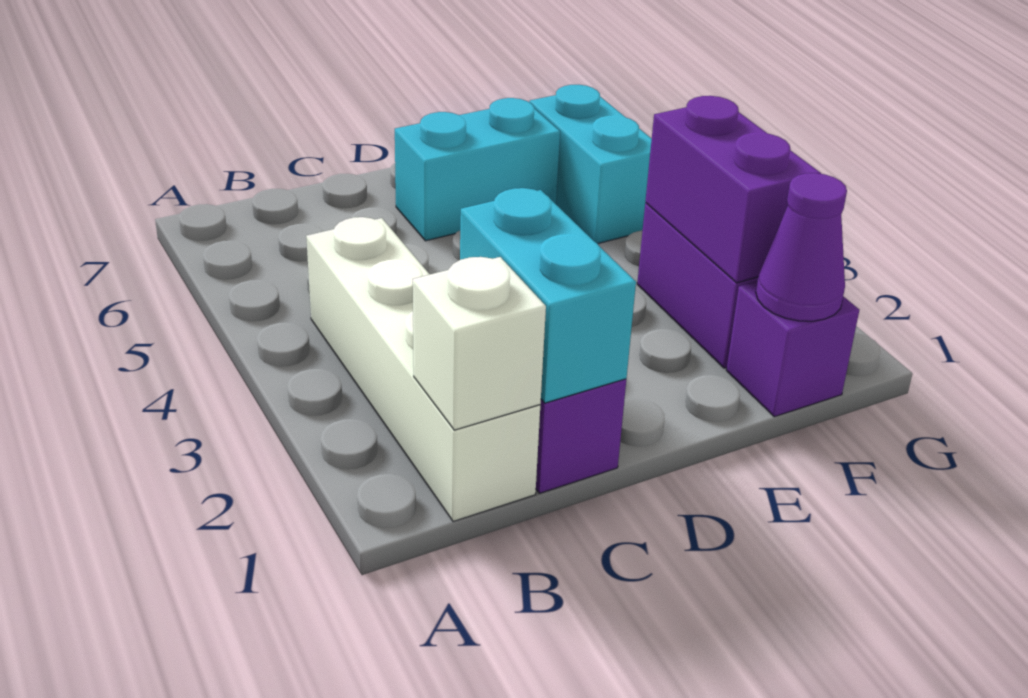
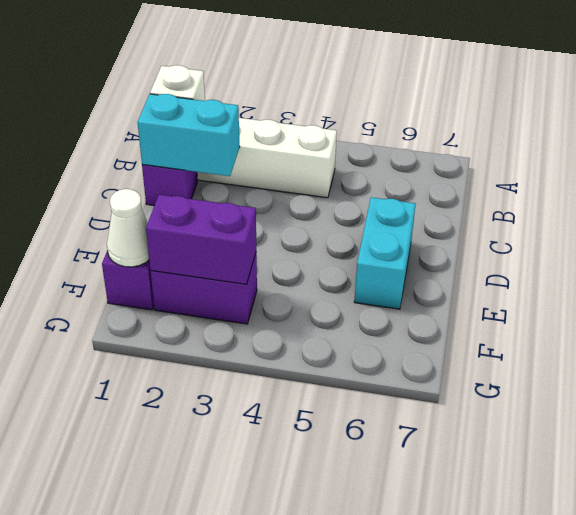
purple 1x1 cone [756,173,847,321] -> white 1x1 cone [107,189,149,267]
cyan 1x2 brick [529,85,652,244] -> none

